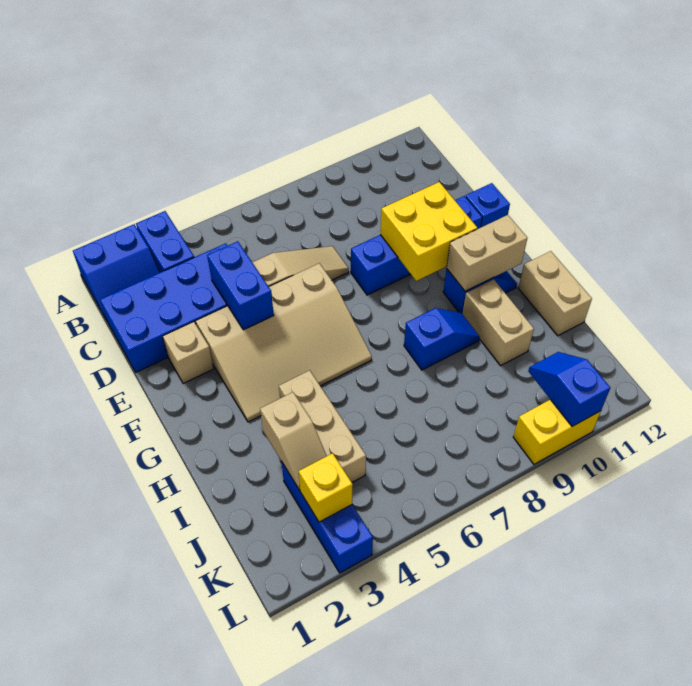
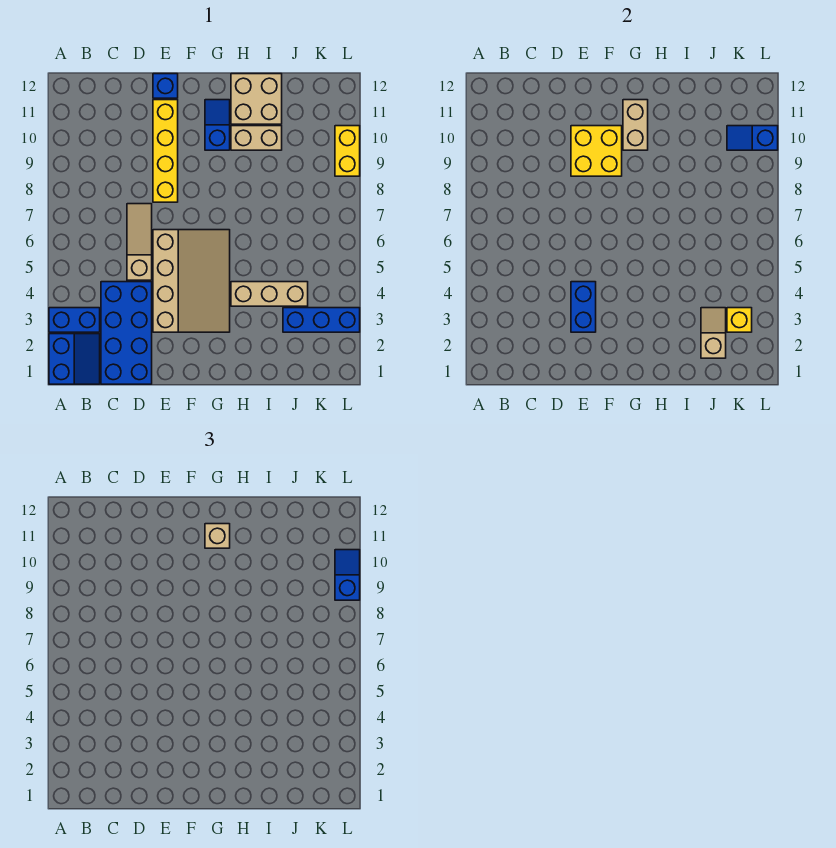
blue 1x2 brick [207,241,274,330] -> blue 1x2 brick turned to [571,282,596,332]
tan 1x1 brick [163,322,214,384] -> tan 1x1 brick moved to [205,524,230,548]
blue 1x4 brick [351,196,482,295] -> yellow 1x4 brick [153,100,178,202]
blue 1x2 slope [404,308,480,370] -> blue 1x2 slope moved to [335,550,360,600]
tan 1x2 brick [518,251,592,336] -> tan 2x2 brick [231,74,282,124]
tan 1x2 slope [260,392,327,490] -> tan 1x2 slope turned to [701,308,726,358]

